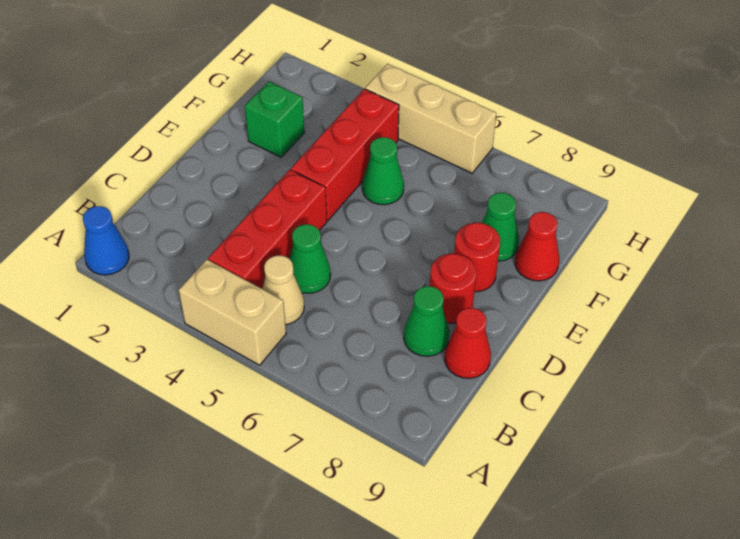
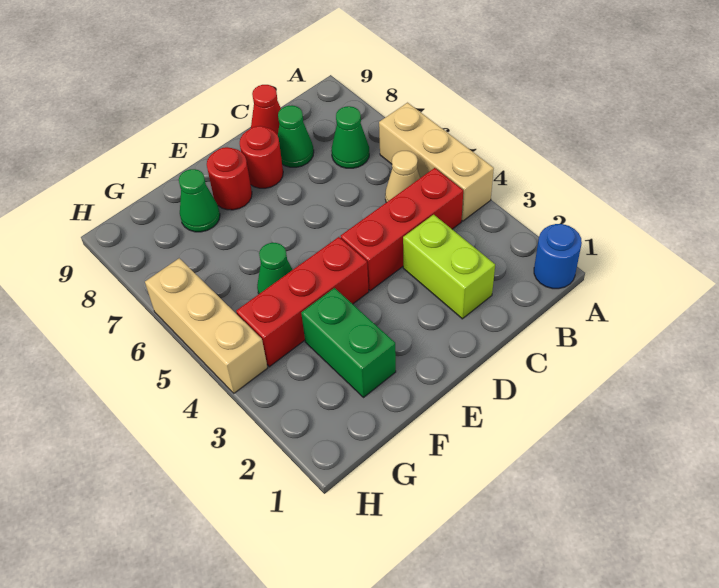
blue 1x1 cone [83,206,129,275] -> blue 1x1 round brick [534,224,582,289]
tan 1x2 brick [179,260,286,365] -> tan 1x3 brick [379,103,494,221]
none -> lime 1x2 brick [403,215,495,319]
green 1x1 cone [289,224,331,293] -> green 1x1 cone moved to [331,106,369,168]
green 1x1 brick [245,81,304,157] -> green 1x2 brick [301,288,396,398]
red 1x1 cone [515,212,559,281] -> none

